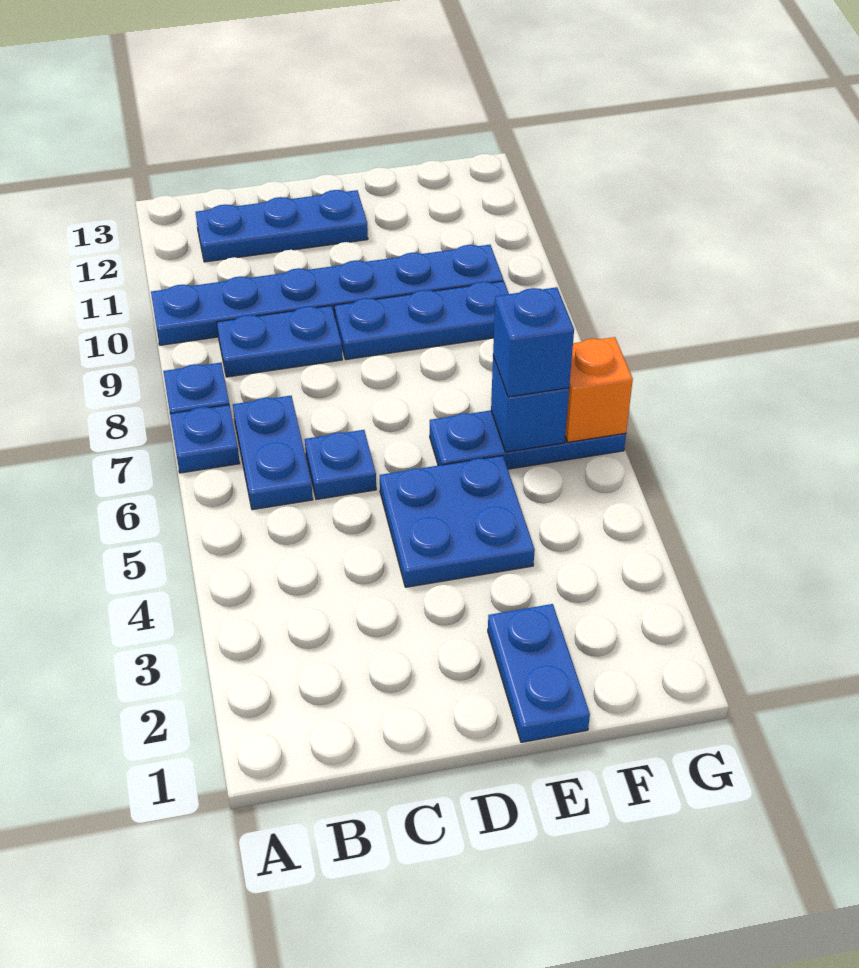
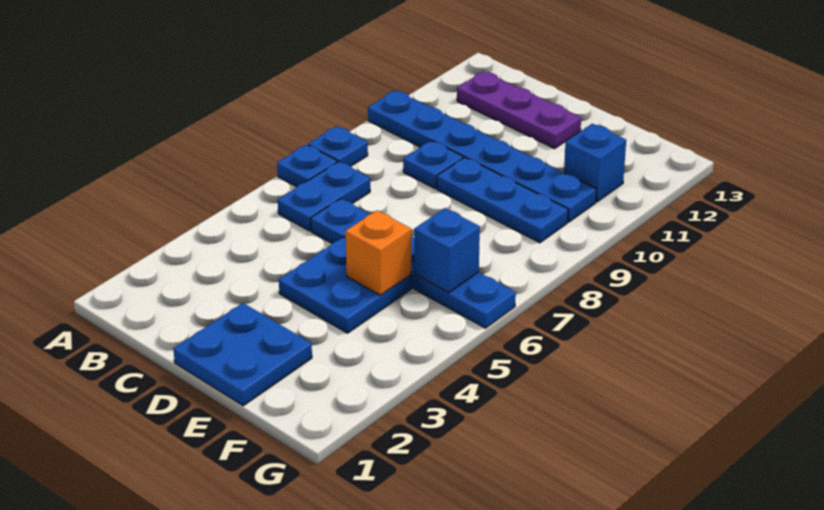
blue 1x2 plate [217,306,342,377] -> blue 1x1 plate [403,141,463,189]
blue 1x3 plate [196,190,368,262] -> purple 1x3 plate [457,71,581,148]
blue 1x2 plate [488,604,590,742] -> blue 2x2 plate [174,303,312,406]
blue 1x1 brick [493,287,574,397] -> blue 1x1 brick moved to [564,124,626,202]
orange 1x1 brick [565,337,633,442] -> orange 1x1 brick moved to [346,211,411,295]

